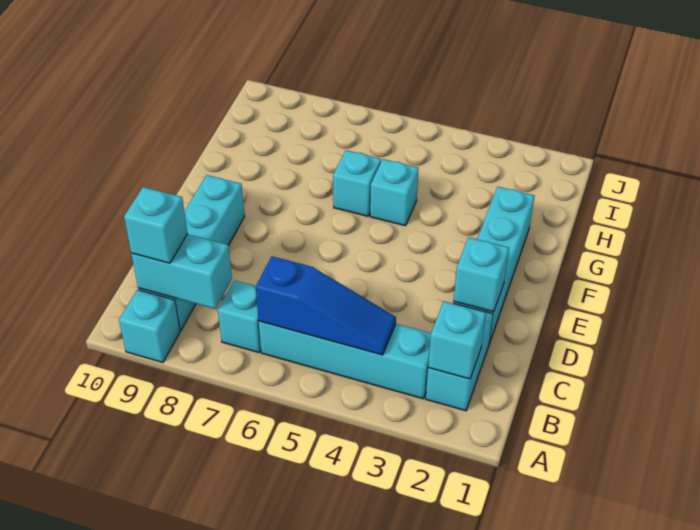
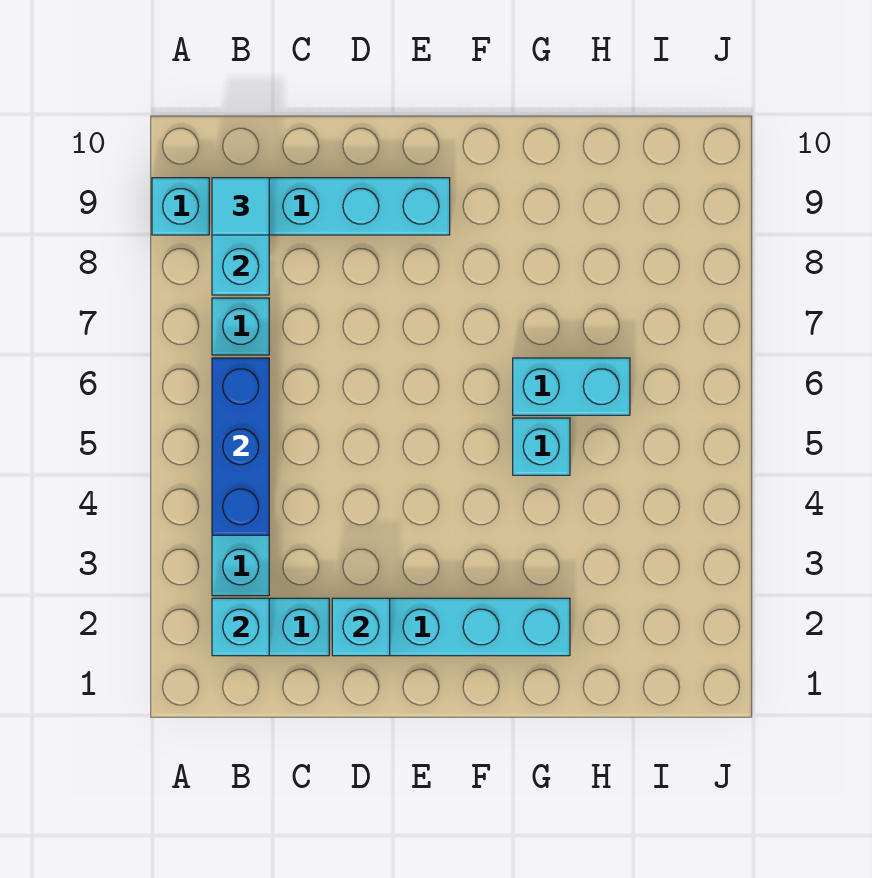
blue 1x3 slope [256,256,396,355] -> blue 1x3 brick [212,358,269,535]
cyan 1x1 brick [124,187,188,263] -> cyan 1x1 tile [212,178,269,235]
cyan 1x1 brick [333,150,381,216] -> cyan 1x2 brick [513,358,630,415]

